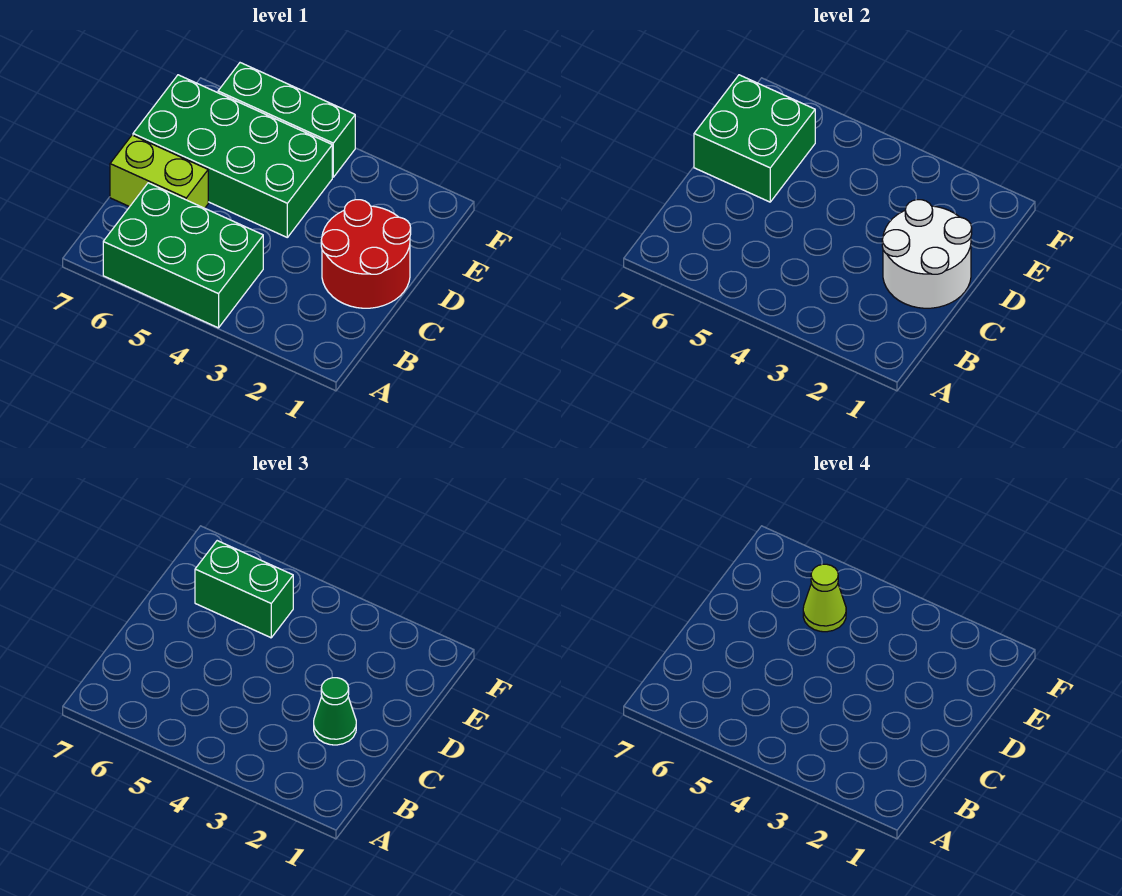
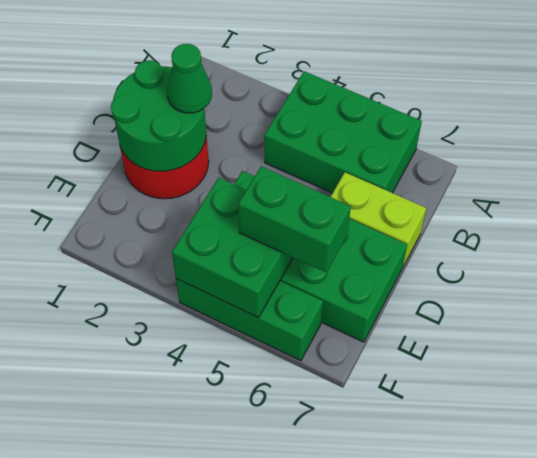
white 2x2 round brick [882,200,972,308] -> green 2x2 round brick [111,60,206,171]
green 2x2 brick [694,75,815,202] -> green 2x2 brick moved to [172,178,293,318]
lime 1x1 cone [803,564,846,632] -> none

